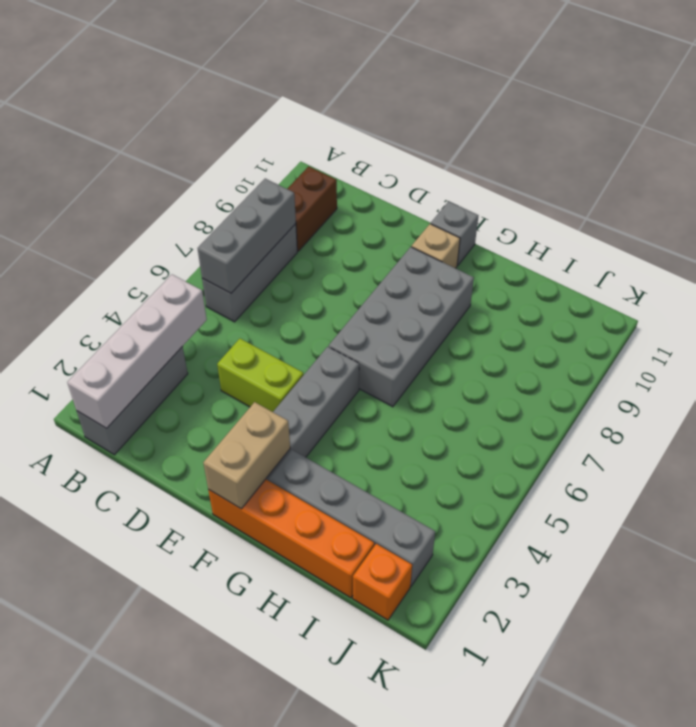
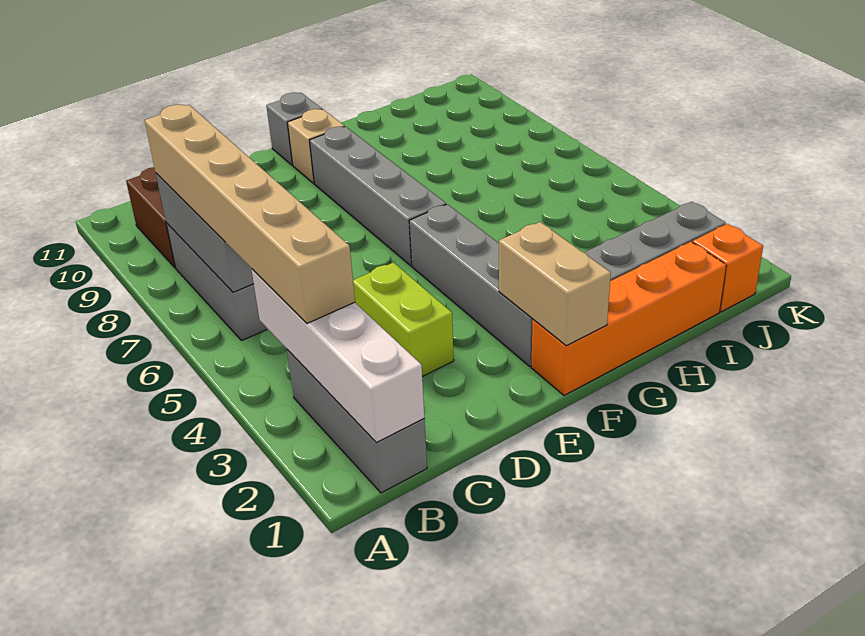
none -> tan 1x6 brick [145,105,355,323]
lime 1x2 brick [217,339,304,412] -> lime 1x2 brick turned to [353,262,454,377]
grey 2x4 brick [329,247,474,407] -> grey 1x4 brick [310,126,446,266]

